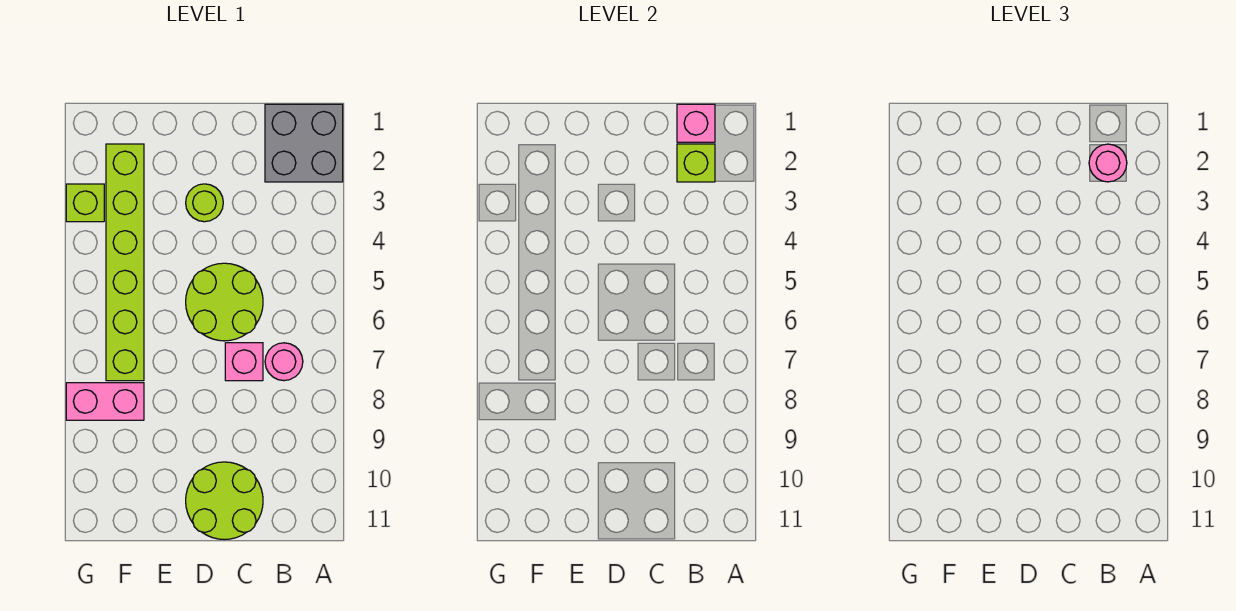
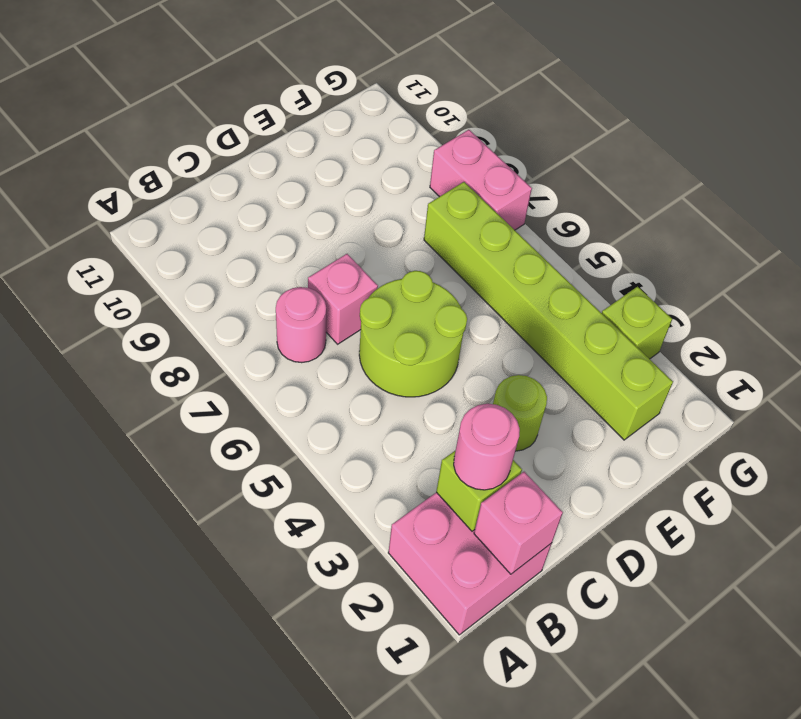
grey 2x2 brick [265,104,343,182] -> pink 2x2 brick [388,492,552,635]
lime 2x2 round brick [186,462,263,540] -> none
pink 1x2 brick [66,383,144,420] -> pink 1x2 brick turned to [430,130,532,230]

